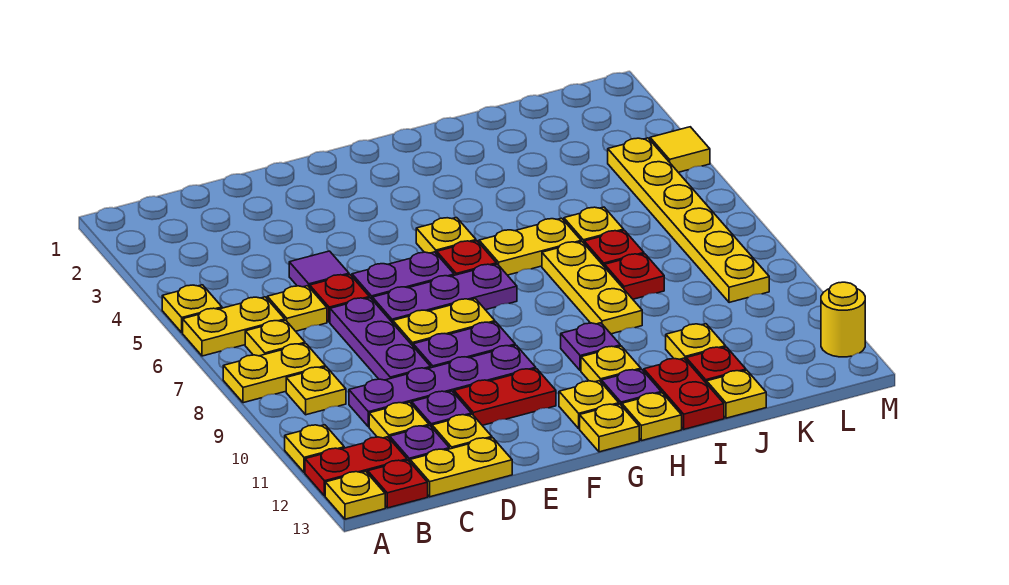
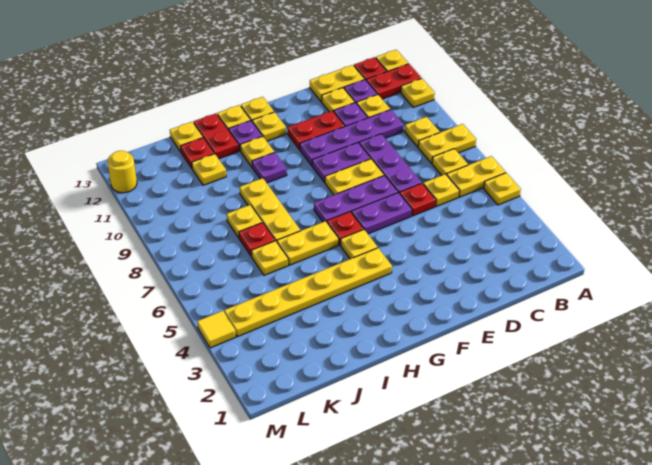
purple 1x1 tile [289,251,349,288] -> none
red 1x1 plate [605,254,664,299] -> yellow 1x1 plate [227,205,262,238]
yellow 1x6 plate [608,138,769,303] -> yellow 1x6 plate turned to [224,248,392,337]

